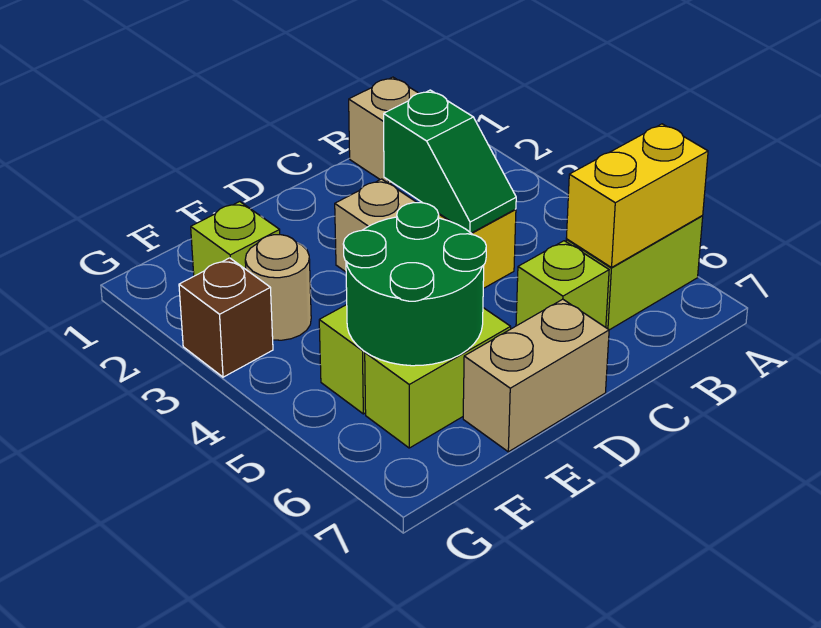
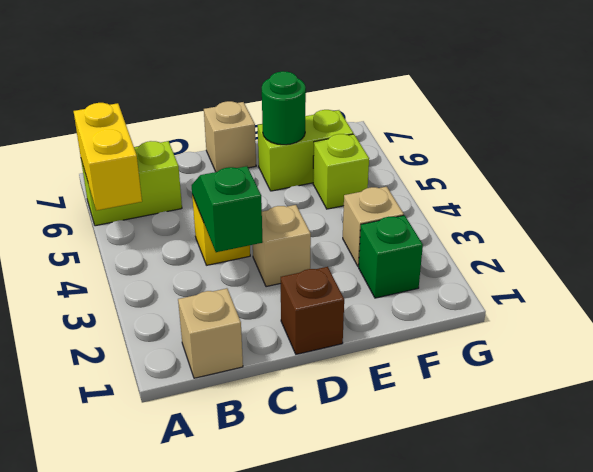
yellow 1x2 brick [566,124,708,267] -> yellow 1x2 brick turned to [74,103,142,211]
lime 1x1 brick [516,241,609,327] -> none
tan 1x2 brick [463,299,609,452] -> tan 1x1 brick [204,101,256,172]
green 2x2 round brick [343,203,486,366] -> green 1x1 round brick [262,71,306,145]
lime 1x1 brick [191,202,280,276] -> green 1x1 brick [359,215,423,298]
tan 1x1 round brick [245,235,311,340] -> tan 1x1 brick [343,187,404,267]
brown 1x1 brick [179,258,273,377] -> brown 1x1 brick moved to [281,267,344,354]

